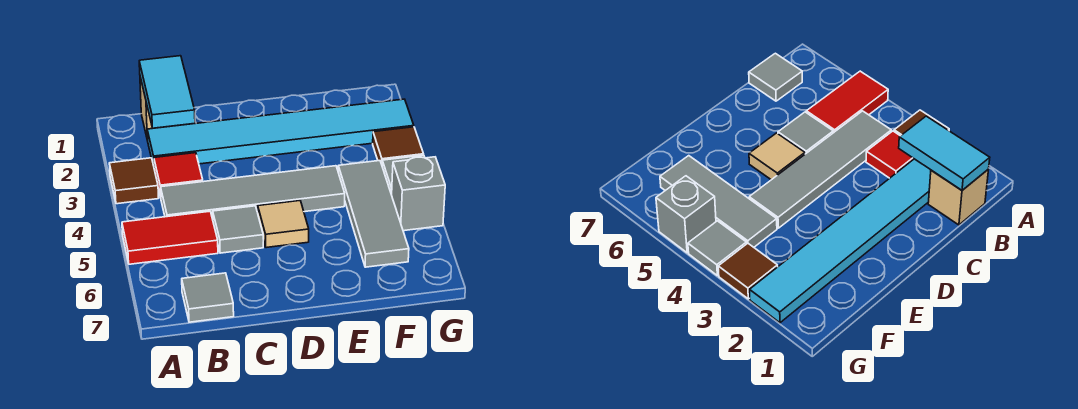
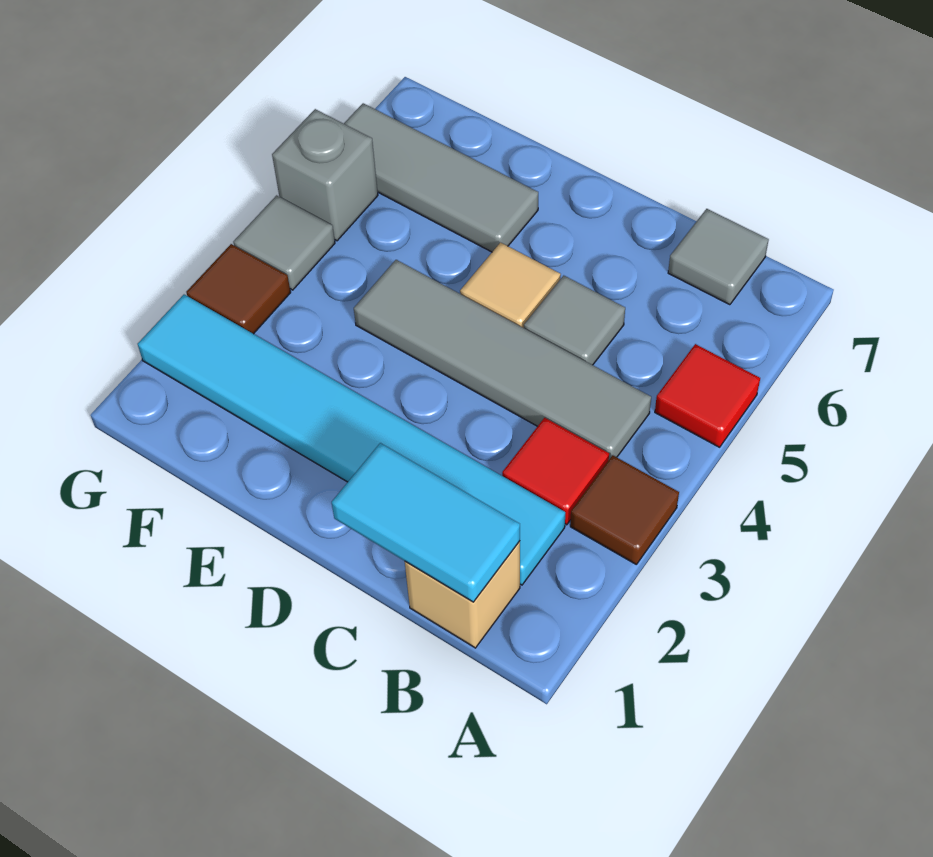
red 1x2 tile [122,211,218,264] -> red 1x1 tile [655,344,760,447]
cyan 1x2 tile [139,56,195,128] -> cyan 1x2 tile turned to [331,443,520,602]
grey 1x3 tile [338,161,409,267] -> grey 1x3 tile turned to [344,103,538,252]

